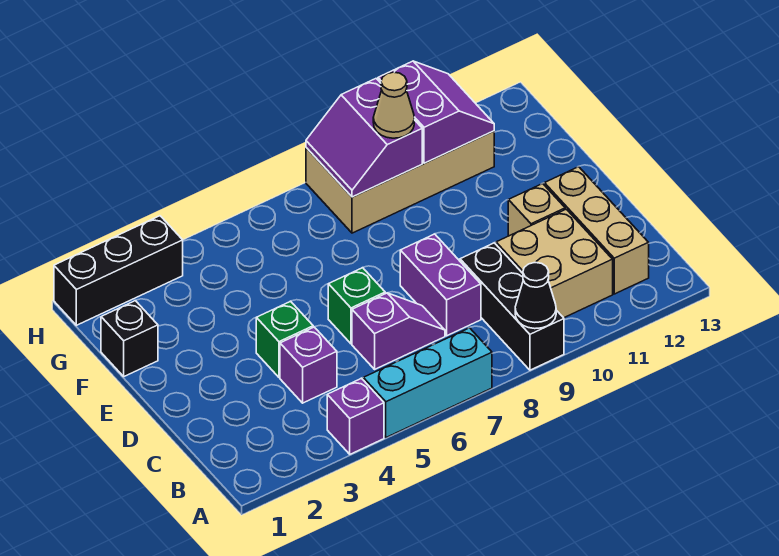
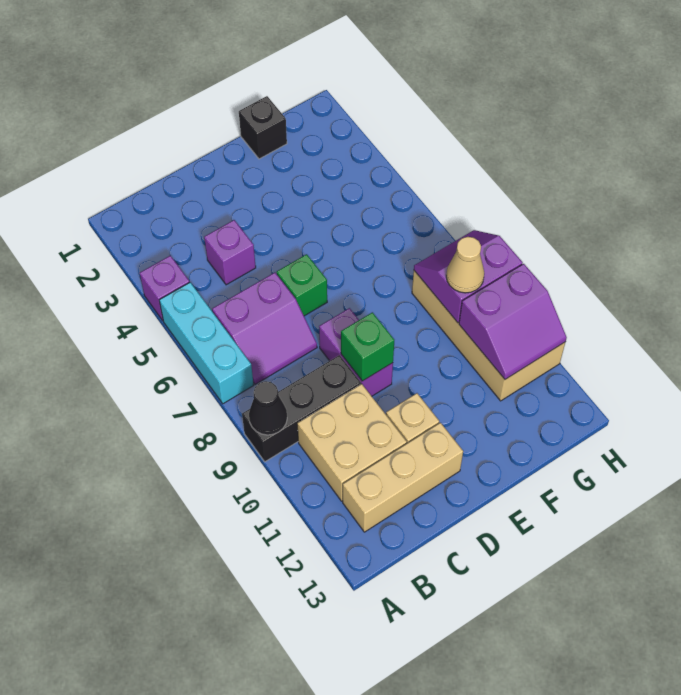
purple 1x2 slope [352,293,445,369] -> purple 2x2 slope [212,273,317,385]
purple 1x2 brick [400,234,481,336] -> purple 1x2 brick turned to [319,308,393,396]
green 1x1 brick [256,301,313,377] -> green 1x1 brick moved to [341,312,394,381]
black 1x3 brick [54,216,183,325] -> none

